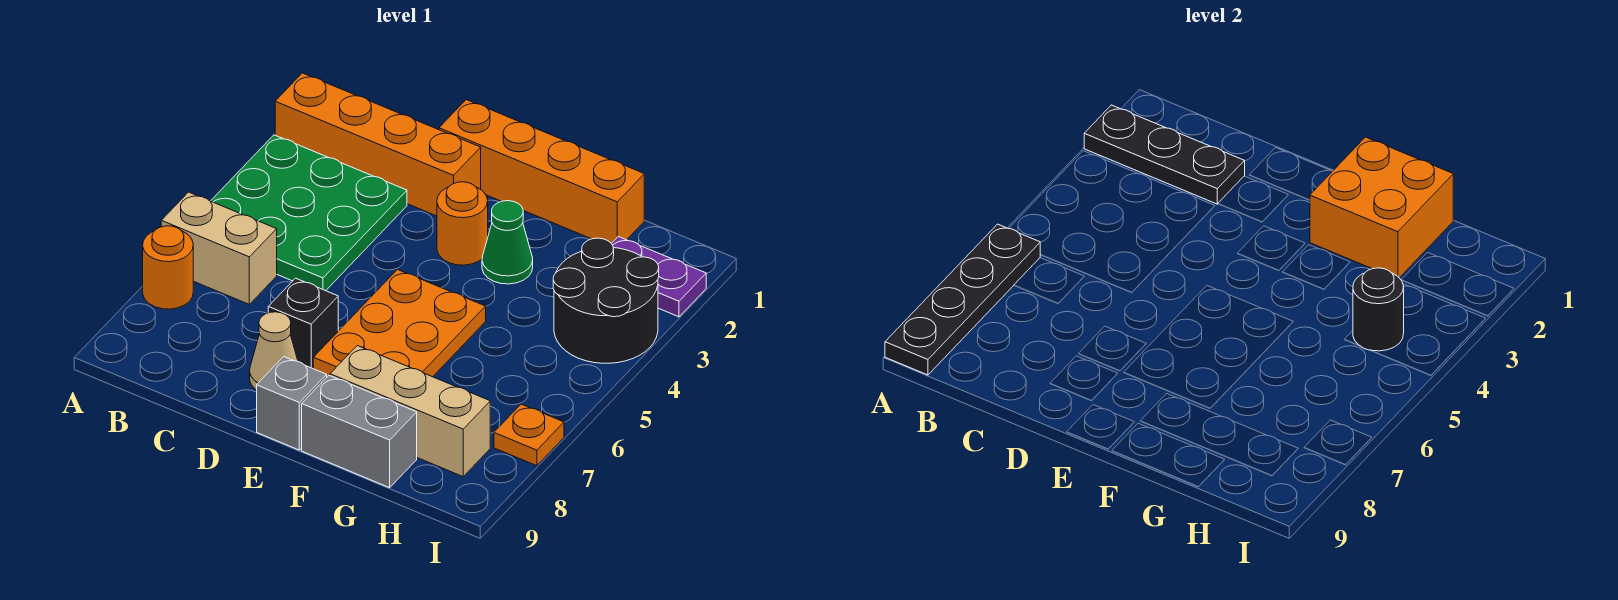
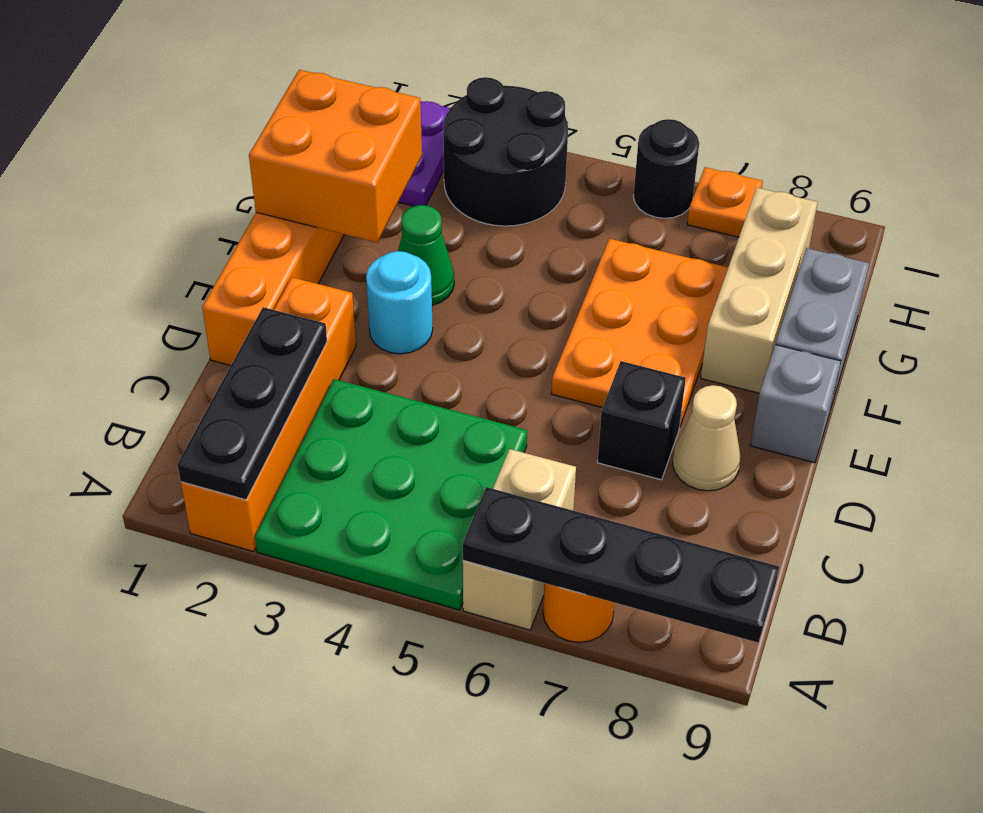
orange 1x1 round brick [437,182,488,265] -> cyan 1x1 round brick [366,251,433,354]
orange 2x3 plate [313,270,486,377] -> orange 2x3 plate turned to [551,239,728,428]
black 1x1 round brick [1353,268,1404,351] -> black 1x1 round brick moved to [633,119,699,218]

